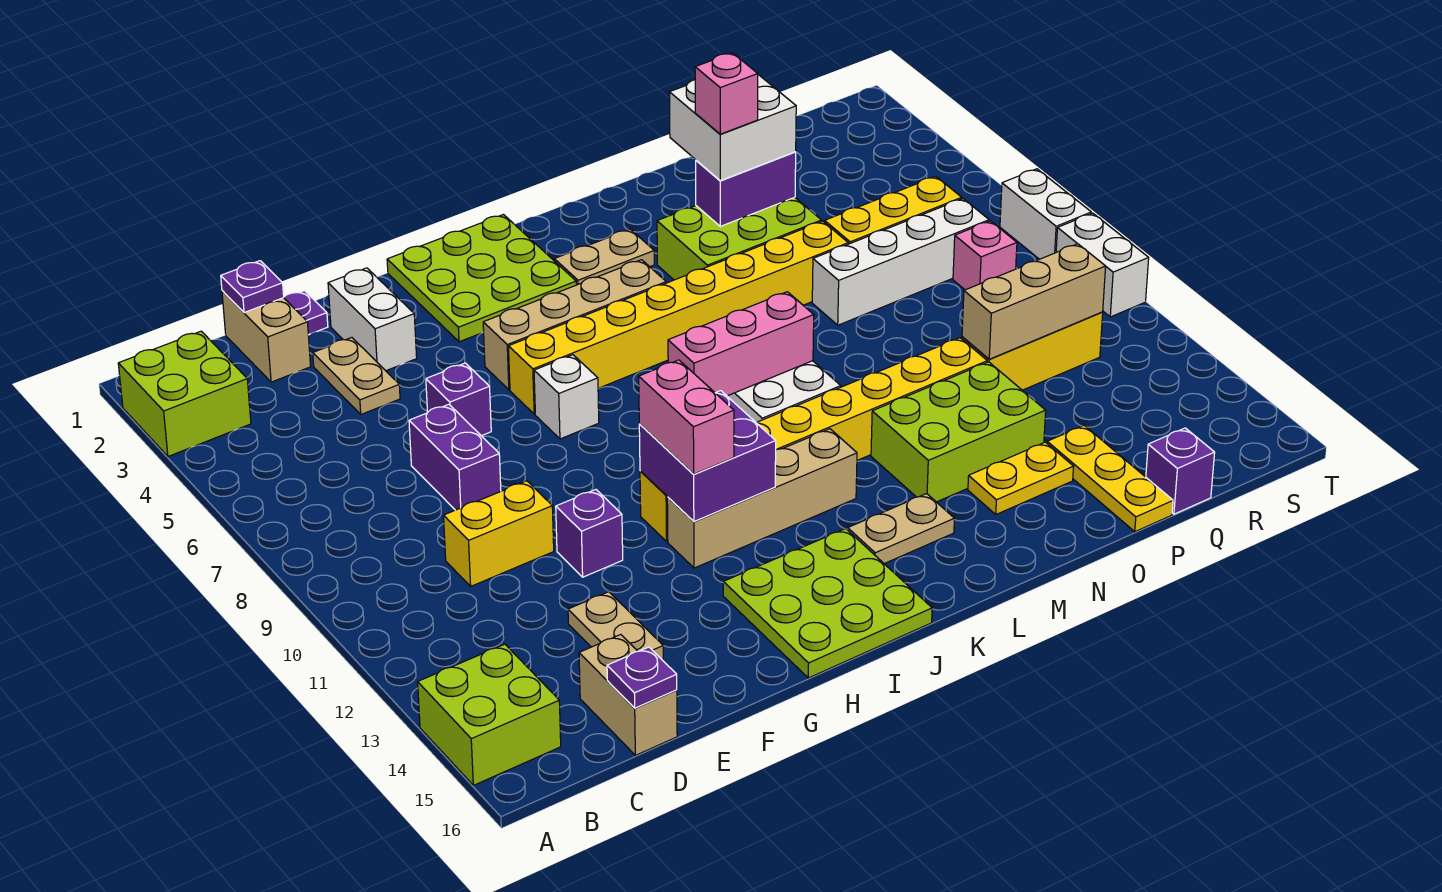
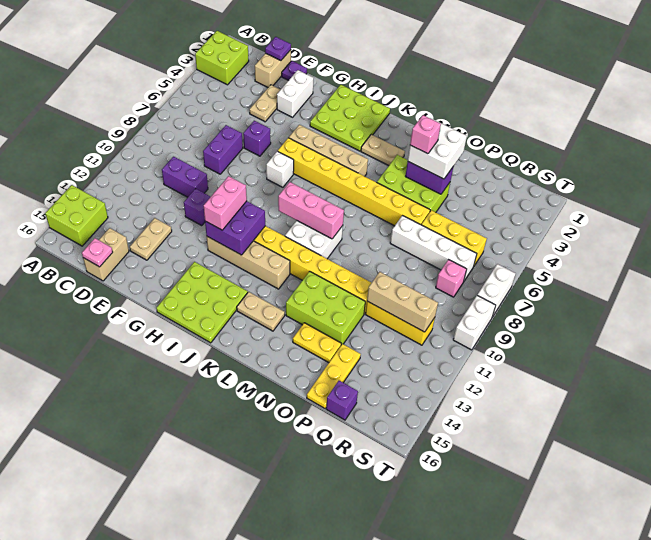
yellow 1x2 brick [444,481,554,586] -> purple 1x2 brick [162,157,208,197]
purple 1x1 plate [607,647,677,708] -> pink 1x1 plate [82,238,113,267]

